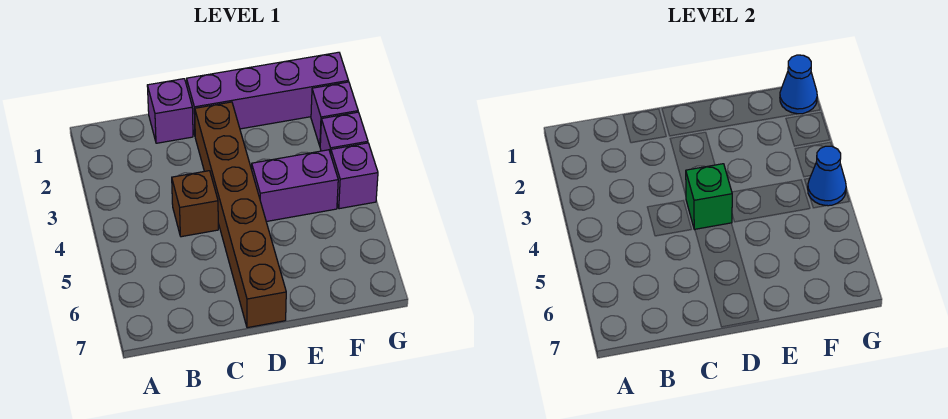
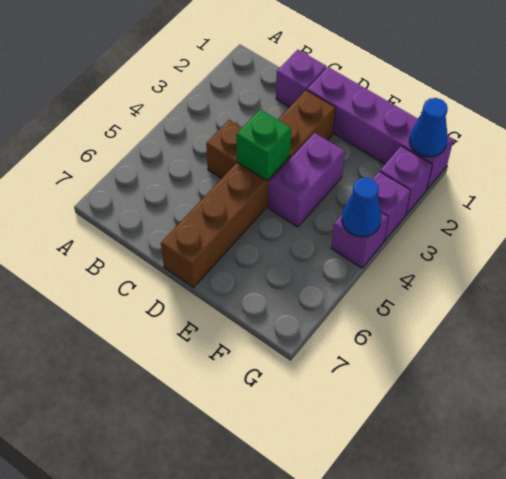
purple 1x2 brick [252,150,338,222] -> purple 1x2 brick turned to [268,133,345,227]

